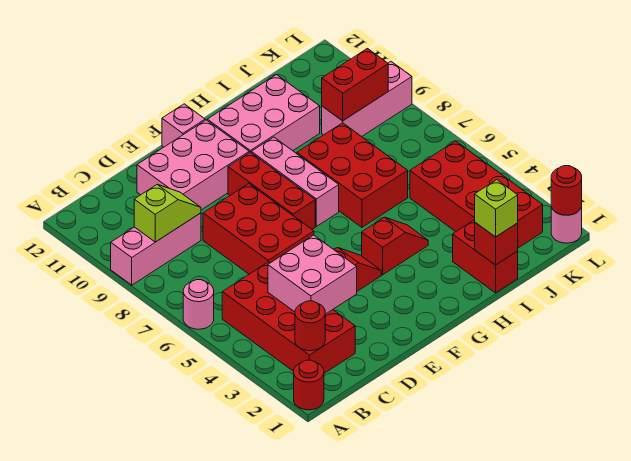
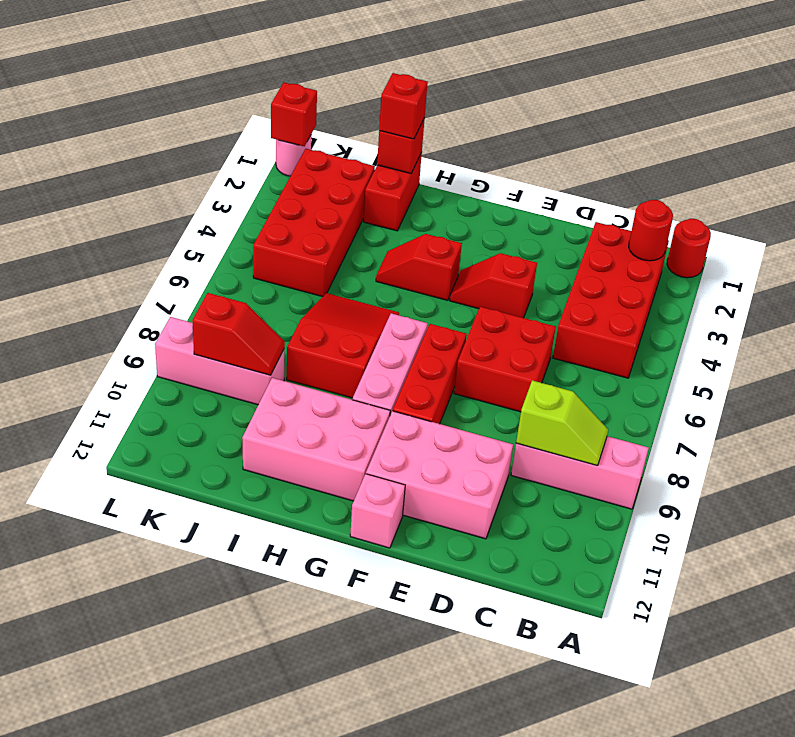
pink 1x1 round brick [183,280,214,329] -> none
lime 1x2 slope [134,185,201,242] -> lime 1x2 slope turned to [516,380,608,466]
pink 2x2 brick [268,235,357,314] -> none
red 2x3 brick [203,184,314,274] -> red 2x2 brick [454,307,556,412]
red 2x3 brick [297,123,408,227] -> red 2x3 slope [287,293,399,398]
lime 1x1 brick [475,180,518,237] -> red 1x1 brick [379,73,428,139]
red 1x2 brick [322,49,388,121] -> red 1x2 slope [192,293,285,375]
red 1x1 round brick [551,166,582,215] -> red 1x1 brick [271,82,317,146]

